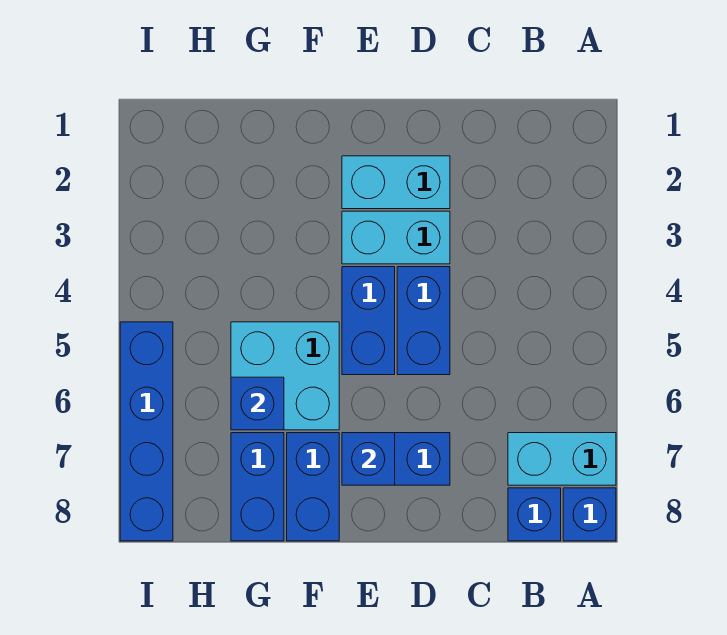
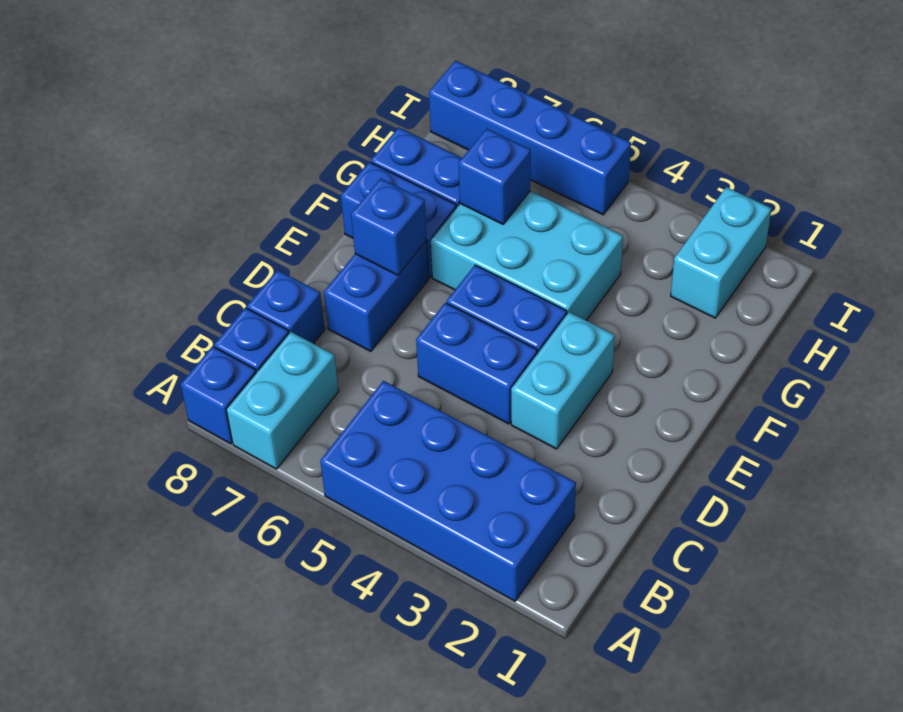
none -> blue 2x4 brick [320,381,576,601]
none -> blue 1x1 brick [247,270,325,344]
cyan 1x2 brick [342,156,450,209] -> cyan 1x2 brick moved to [671,187,771,318]
cyan 2x2 brick [231,322,339,430] -> cyan 2x3 brick [430,191,623,320]

